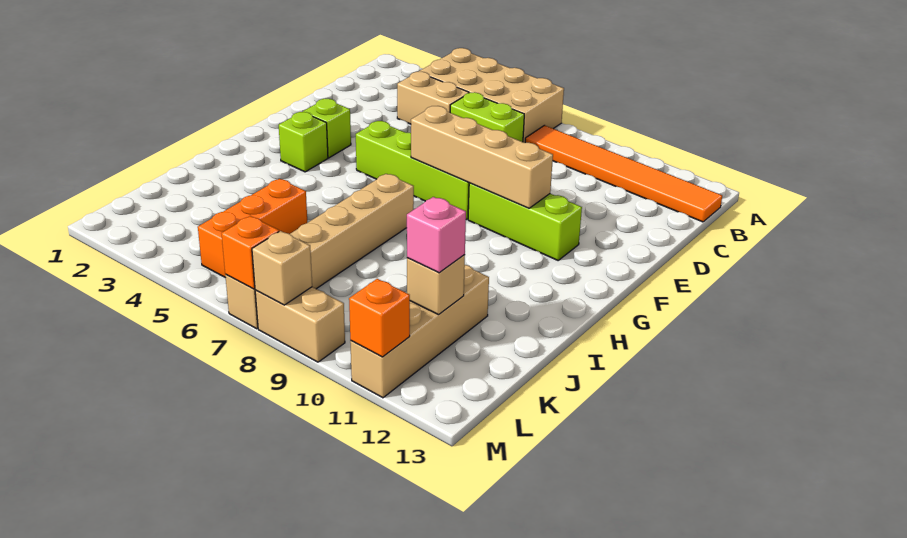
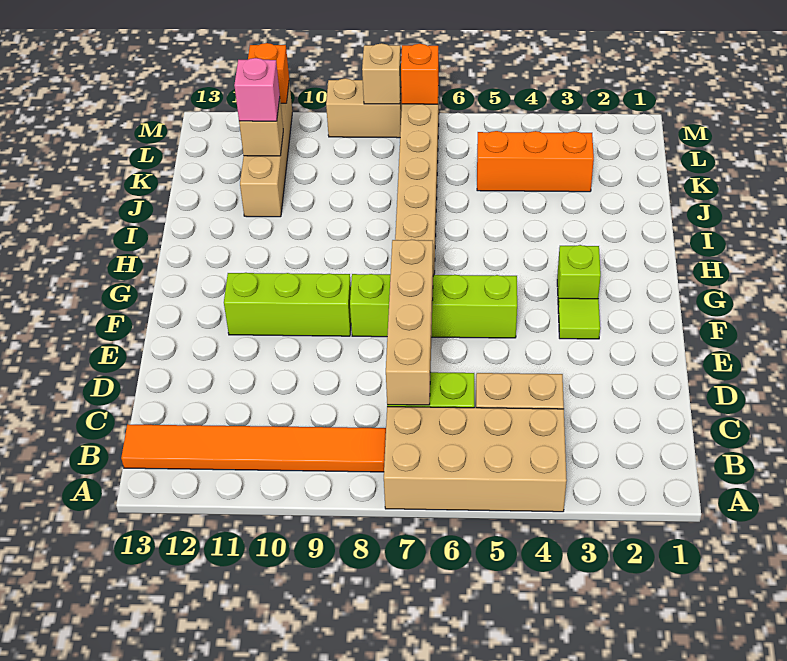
lime 1x1 brick [303,99,351,158] -> lime 1x1 tile [558,298,600,339]
tan 1x4 brick [411,106,553,208] -> tan 1x4 brick turned to [386,240,433,405]
orange 1x3 brick [198,179,307,278] -> orange 1x3 brick turned to [477,131,594,192]

